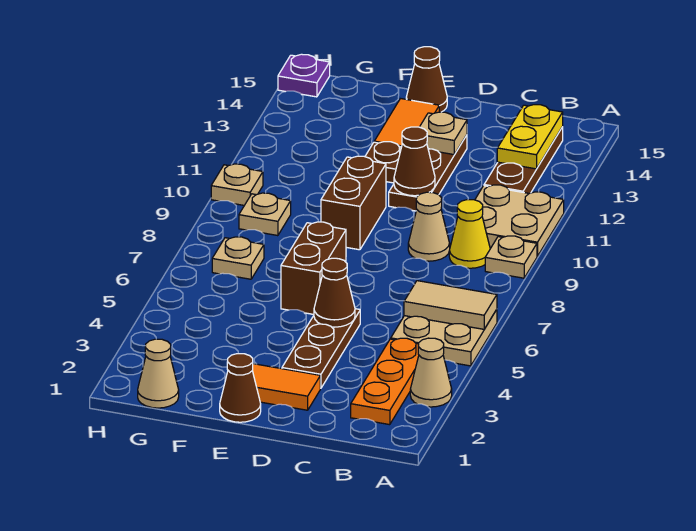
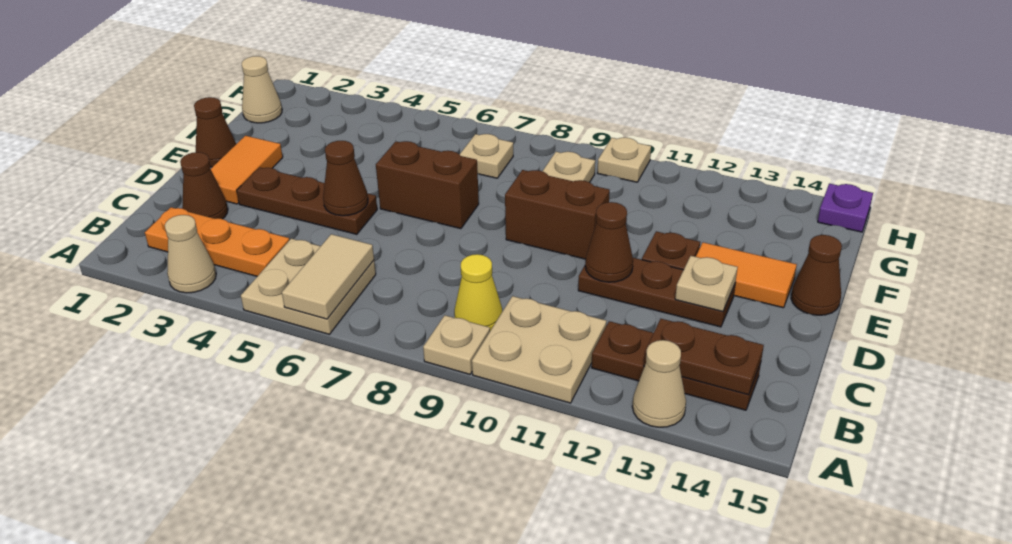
yellow 1x2 plate [497,105,563,169] -> brown 1x2 plate [644,319,764,395]
none -> brown 1x1 cone [180,152,228,219]
tan 1x1 cone [408,192,450,261] -> tan 1x1 cone moved to [632,340,686,427]

